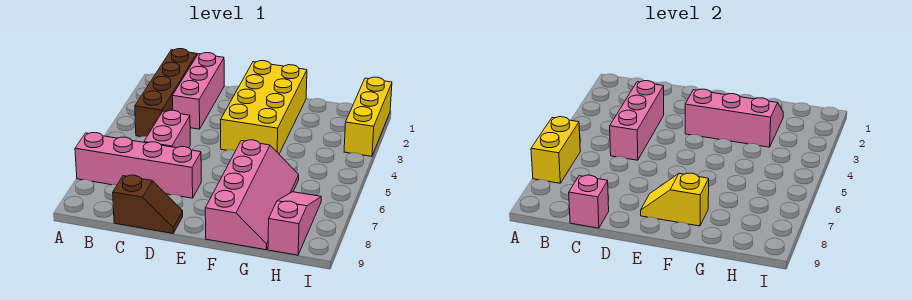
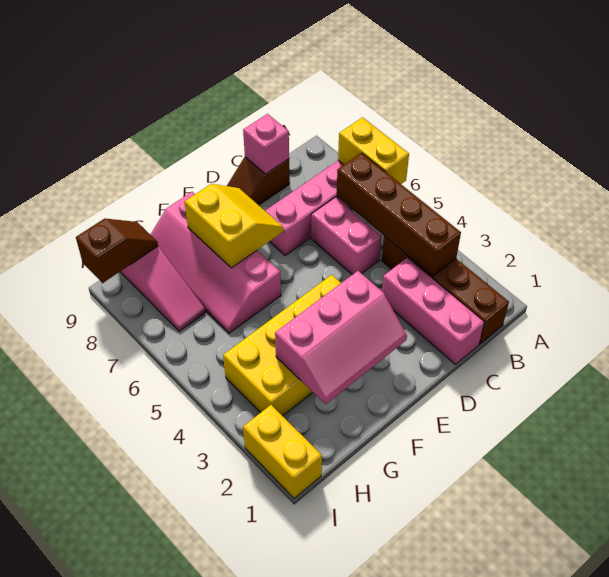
none -> brown 1x4 brick [337,153,461,276]
pink 1x3 brick [610,81,664,160] -> none
yellow 2x4 brick [221,61,307,154] -> yellow 2x4 brick turned to [223,275,341,416]
yellow 1x2 slope [641,173,709,226] -> yellow 2x2 slope [185,184,283,268]
none -> brown 1x2 slope [76,218,158,283]
yellow 1x3 brick [344,77,392,156] -> yellow 1x2 brick [243,405,322,498]

